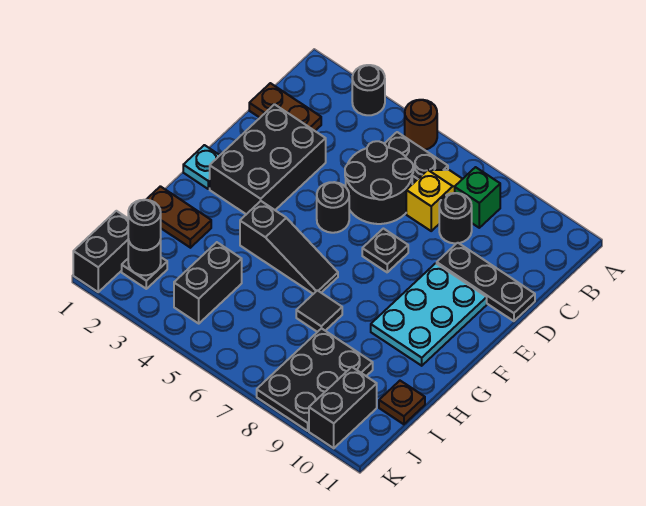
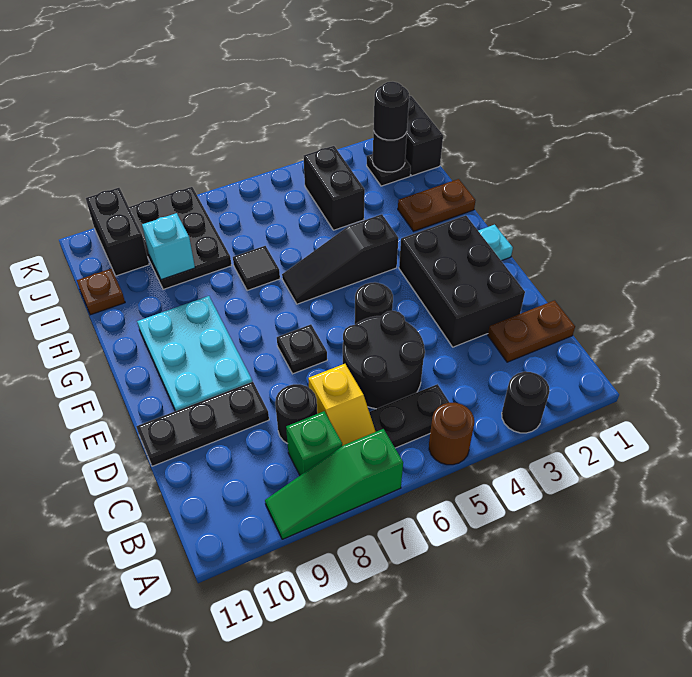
none -> green 1x3 slope [265,429,403,539]
none -> cyan 1x1 brick [142,213,195,280]

